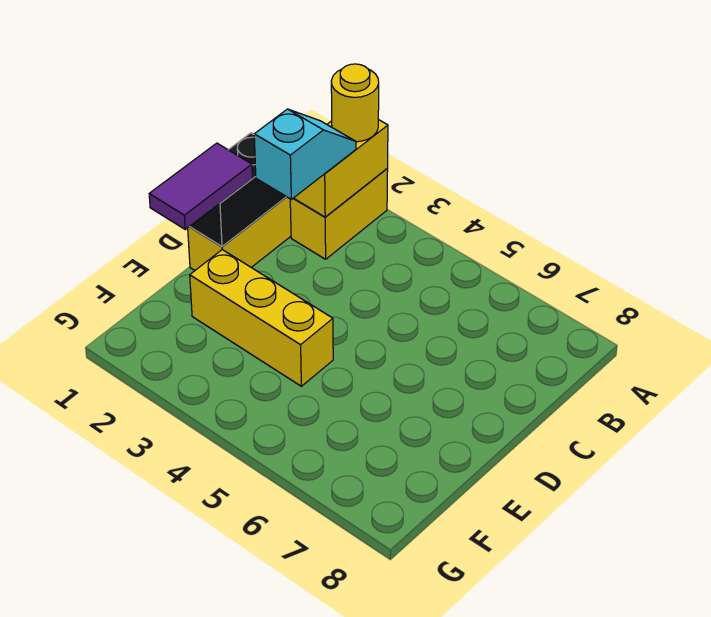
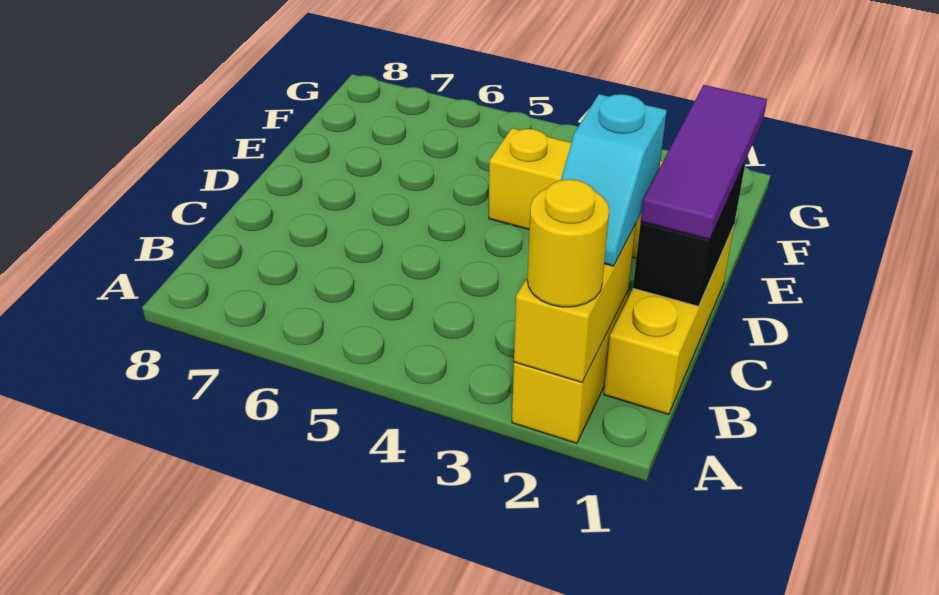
purple 1x2 tile [149,143,252,229] -> purple 1x3 tile [641,85,767,240]

